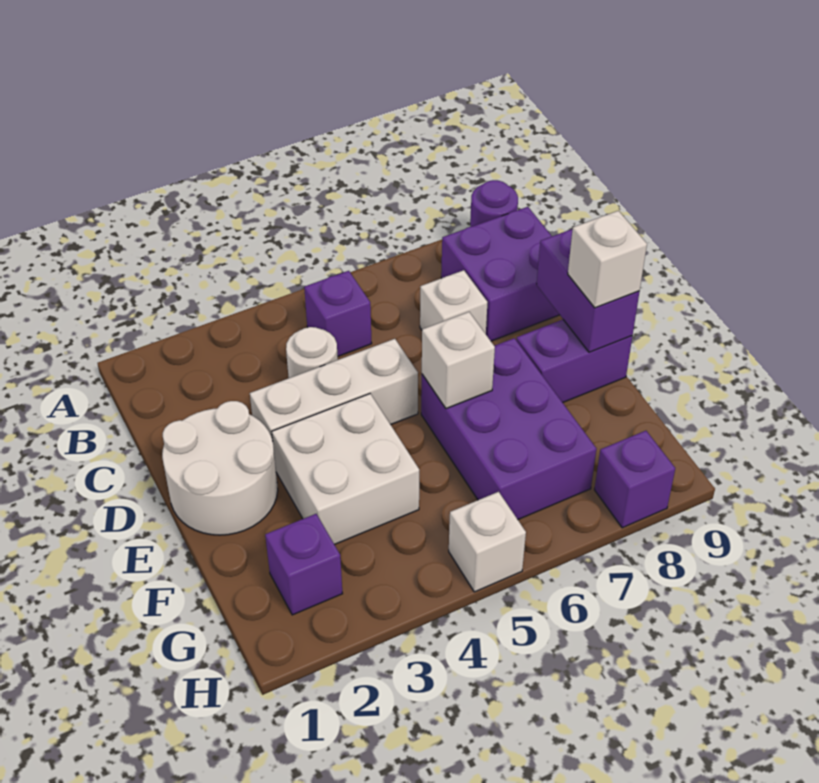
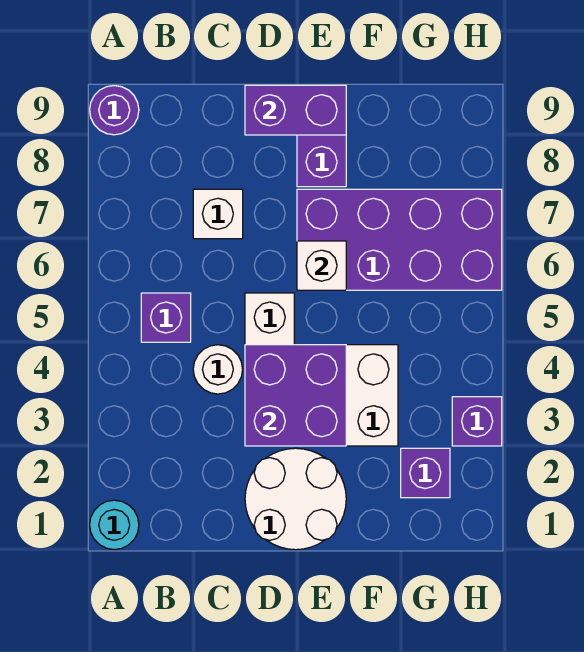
none -> cyan 1x1 round brick [90,500,139,550]
purple 2x2 brick [441,207,559,341] -> purple 2x2 brick moved to [245,345,346,446]
purple 2x3 brick [421,338,596,519] -> purple 2x4 brick [297,189,502,290]
white 1x1 brick [568,211,647,308] -> none
white 1x1 brick [449,492,526,592] -> none
purple 1x1 brick [594,431,675,528] -> purple 1x1 brick moved to [452,397,502,446]

